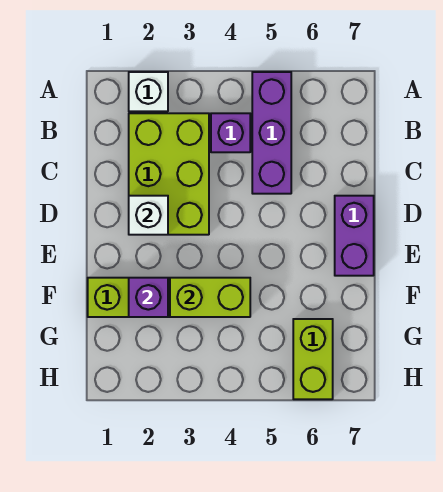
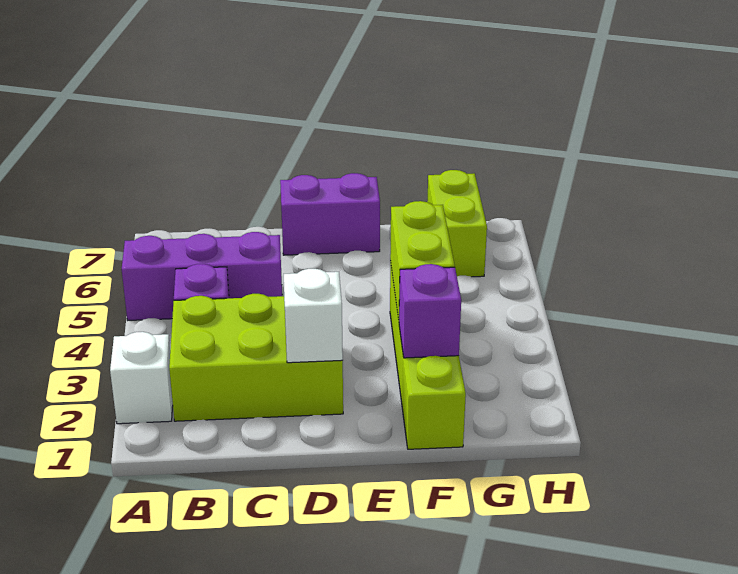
lime 1x2 brick [293,319,333,399] -> lime 1x2 brick turned to [427,170,487,277]

